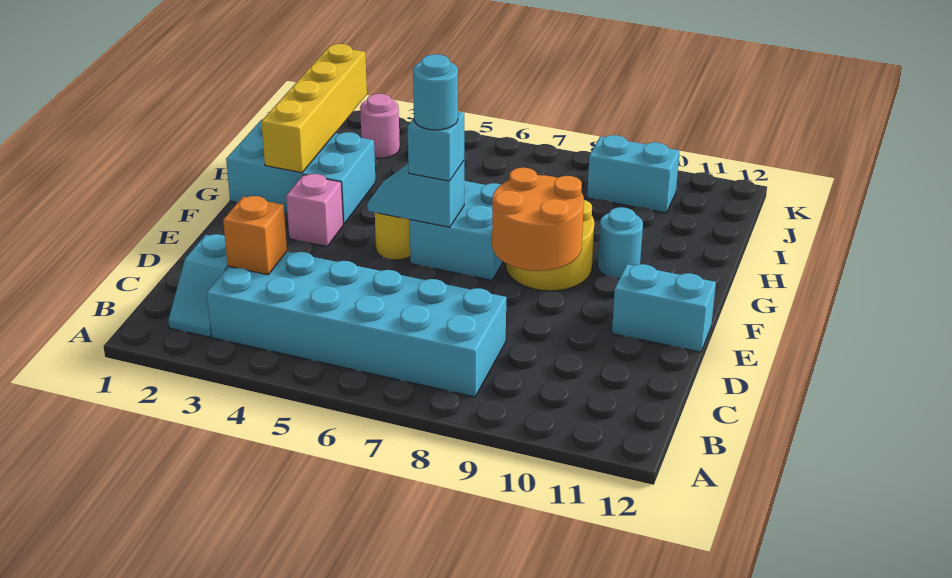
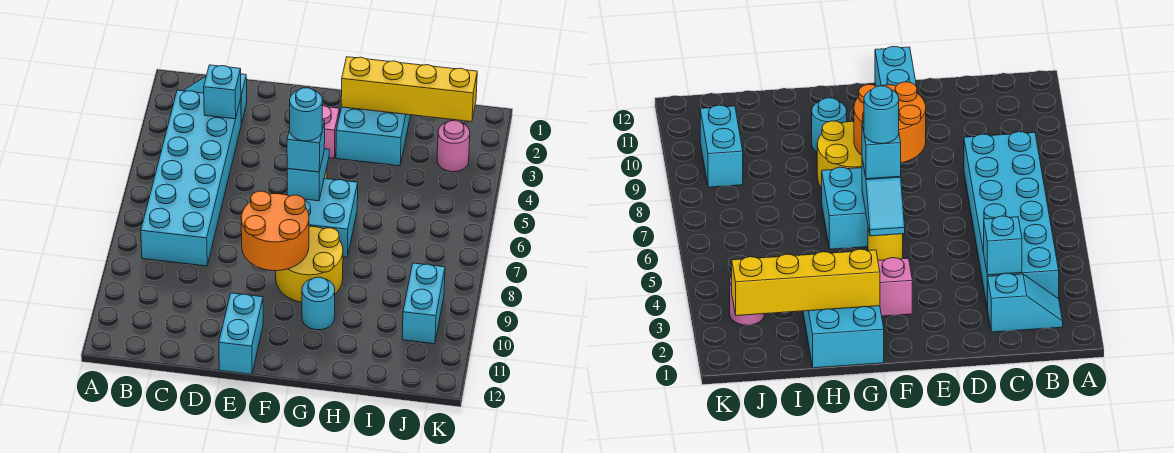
orange 1x1 brick [223,196,287,275] -> cyan 1x1 brick [204,65,241,119]

